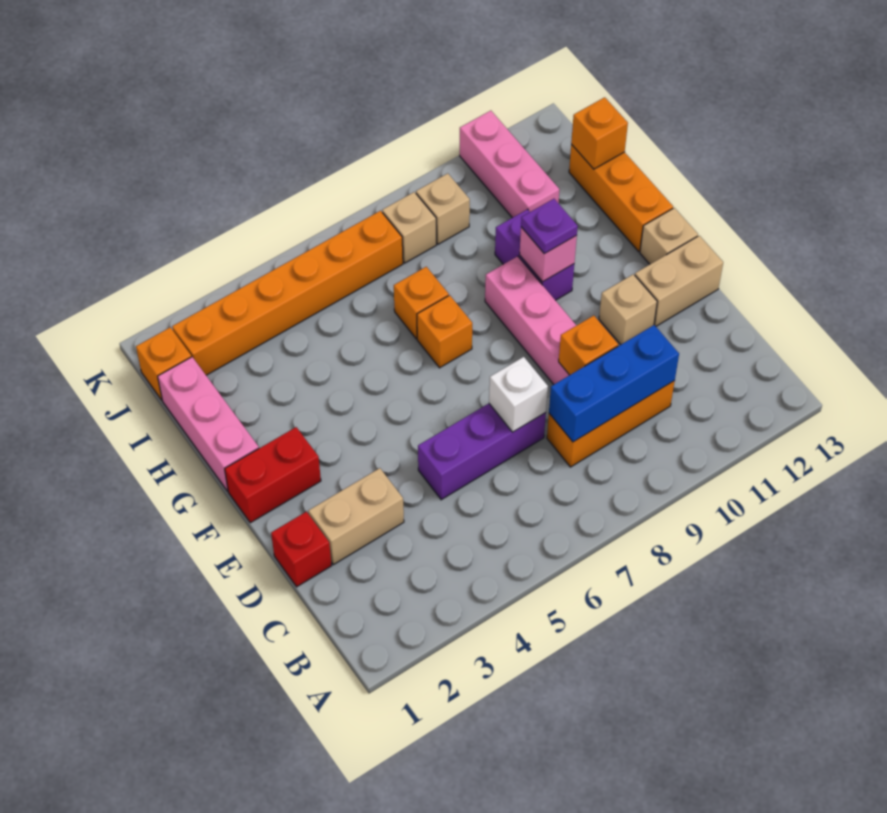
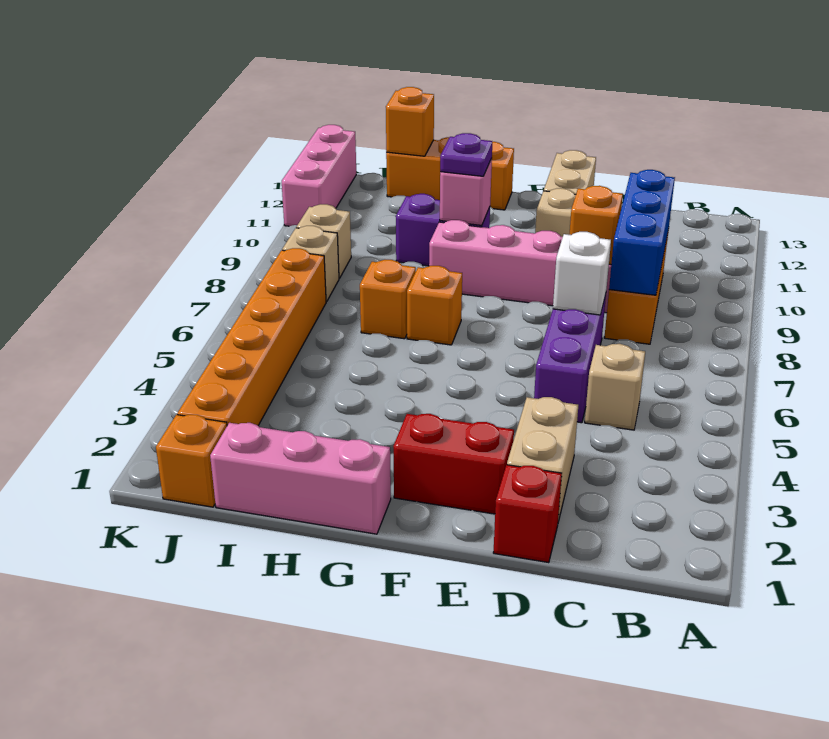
red 1x2 brick [225,427,321,523] -> red 1x2 brick turned to [393,414,514,514]
tan 1x1 brick [640,208,698,264] -> tan 1x1 brick moved to [585,344,645,430]
pink 1x3 brick [460,111,559,218] -> pink 1x3 brick turned to [282,125,356,226]

